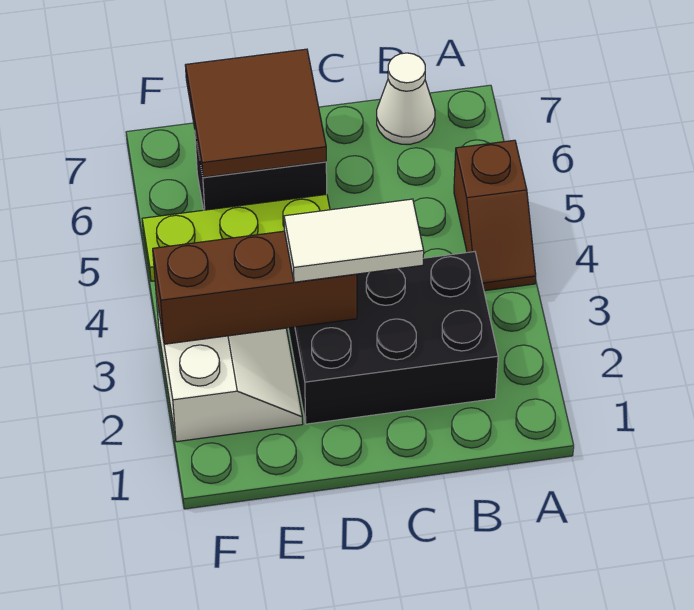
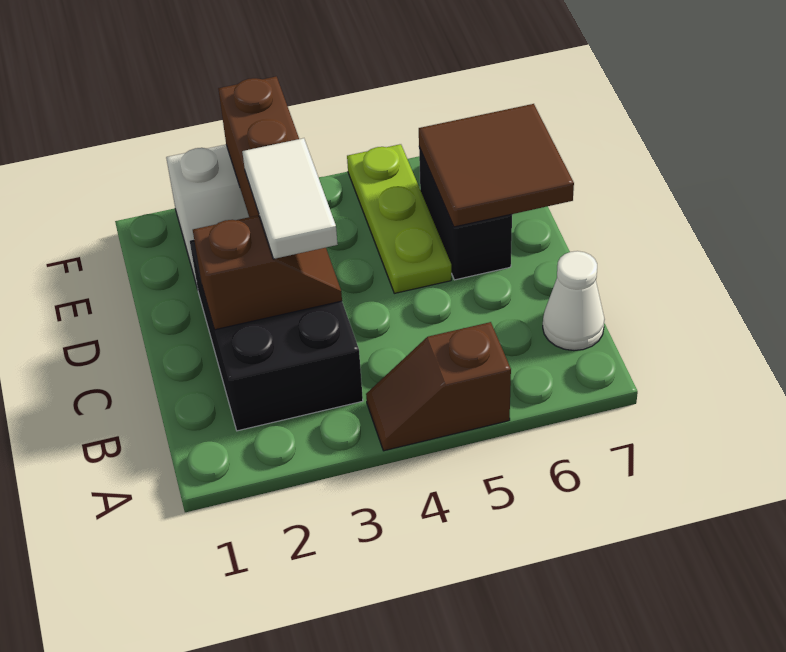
none -> brown 1x2 slope [193,216,342,330]

